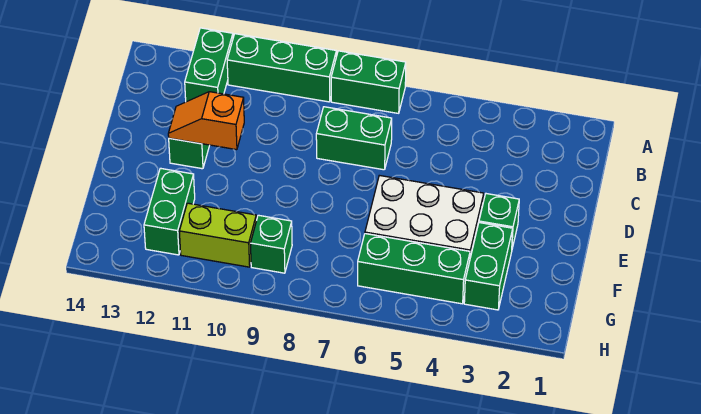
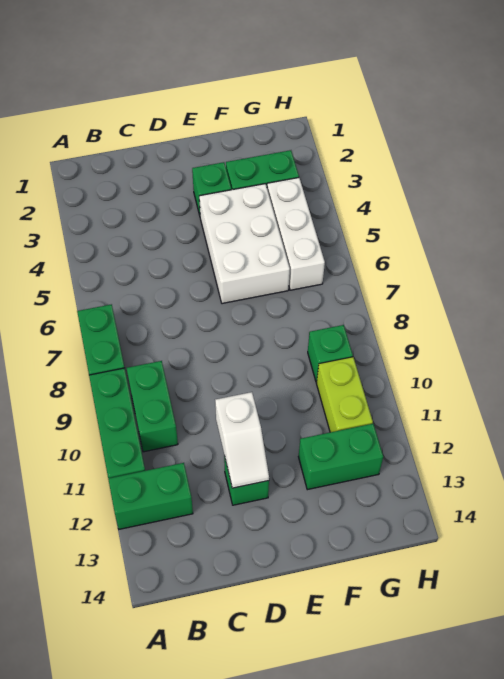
green 1x2 brick [316,107,392,170] -> green 1x2 brick moved to [127,361,178,452]
orange 1x2 slope [168,92,244,150] -> white 1x2 slope [215,392,269,488]
green 1x3 brick [358,234,470,304] -> white 1x3 brick [267,178,325,290]

